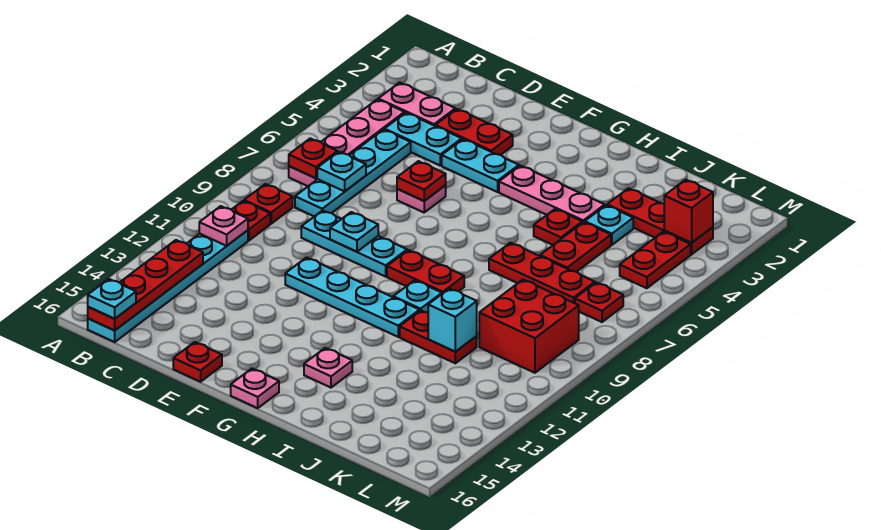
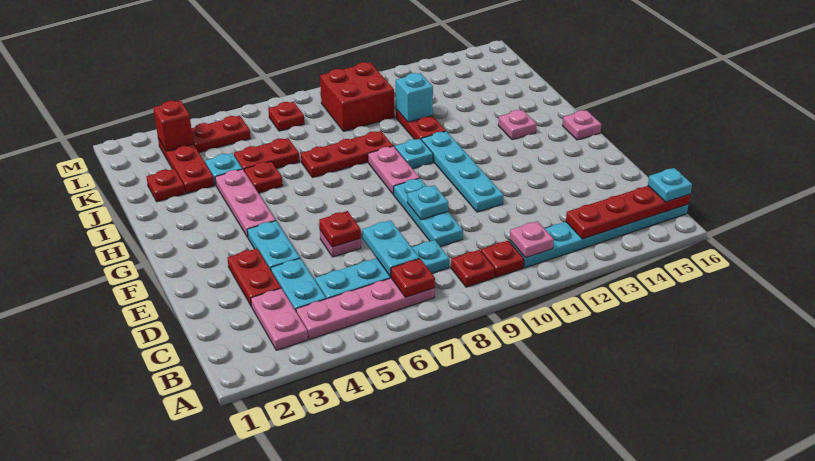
cyan 1x1 plate [317,152,366,191] -> cyan 1x2 plate [363,220,419,277]
red 1x1 plate [173,342,222,382] -> red 1x1 plate moved to [147,169,185,202]
red 1x2 plate [387,250,464,294] -> pink 1x2 plate [368,146,420,195]
red 1x3 plate [489,243,595,303] -> red 1x3 plate turned to [301,131,393,178]

